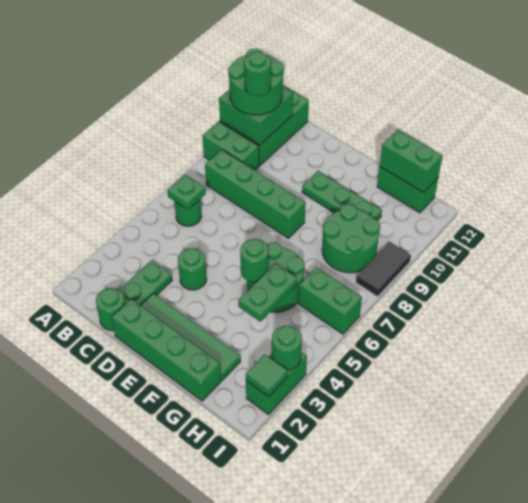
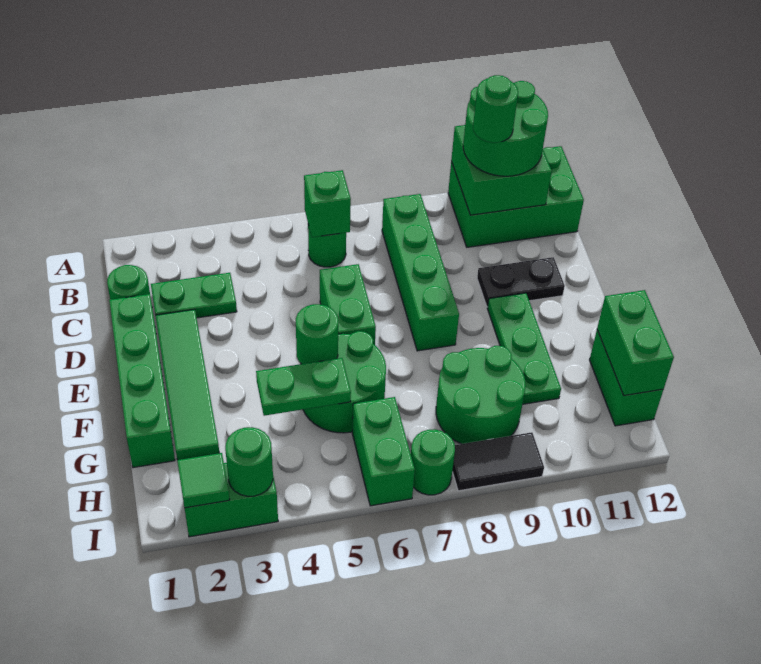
green 1x2 brick [202,121,259,170] -> green 1x2 brick moved to [320,264,376,345]
green 1x1 plate [167,174,206,210] -> green 1x1 brick [304,170,351,237]
green 1x1 round brick [178,248,207,290] -> green 1x1 round brick moved to [411,429,455,495]
none -> black 1x2 plate [477,257,565,307]

